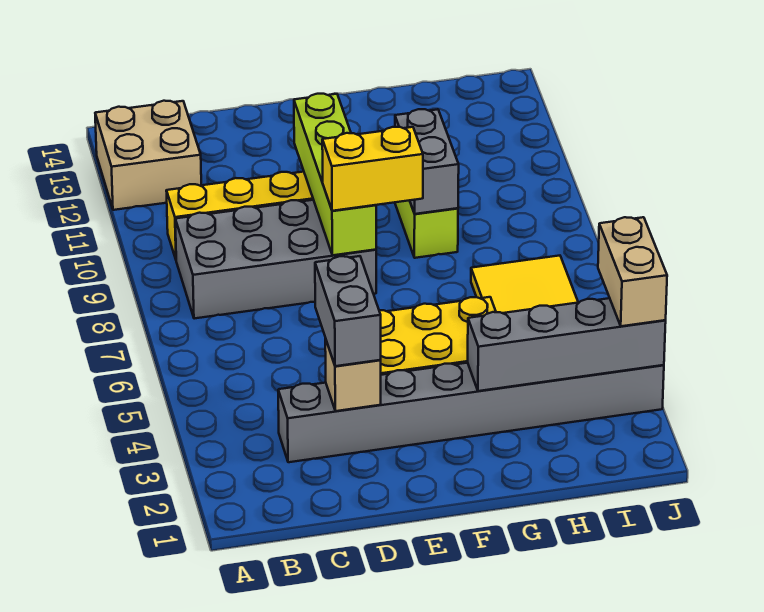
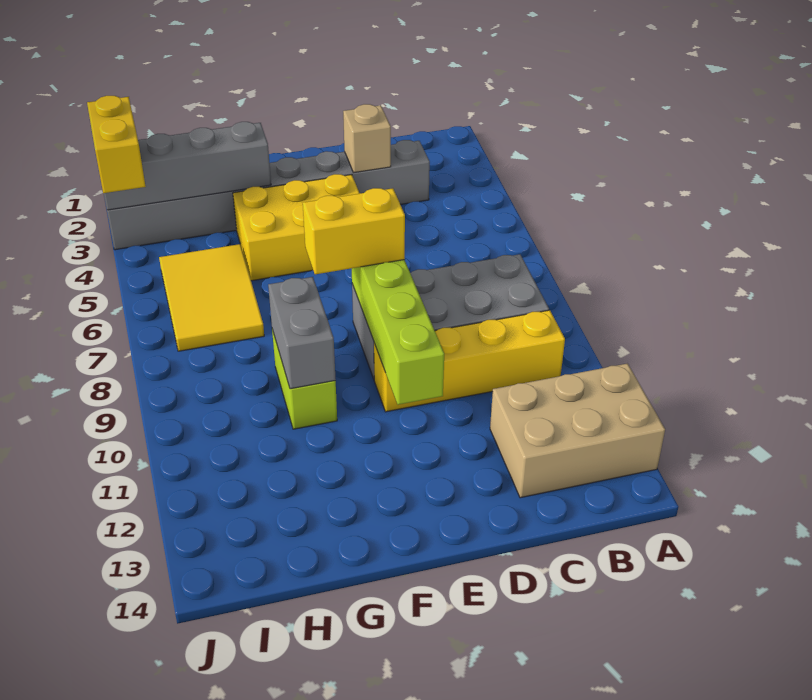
tan 2x2 brick [95,101,201,210] -> tan 2x3 brick [490,364,665,498]
grey 1x2 brick [315,256,381,366] -> none
tan 1x2 brick [598,217,667,326] -> yellow 1x2 brick [87,96,146,193]

